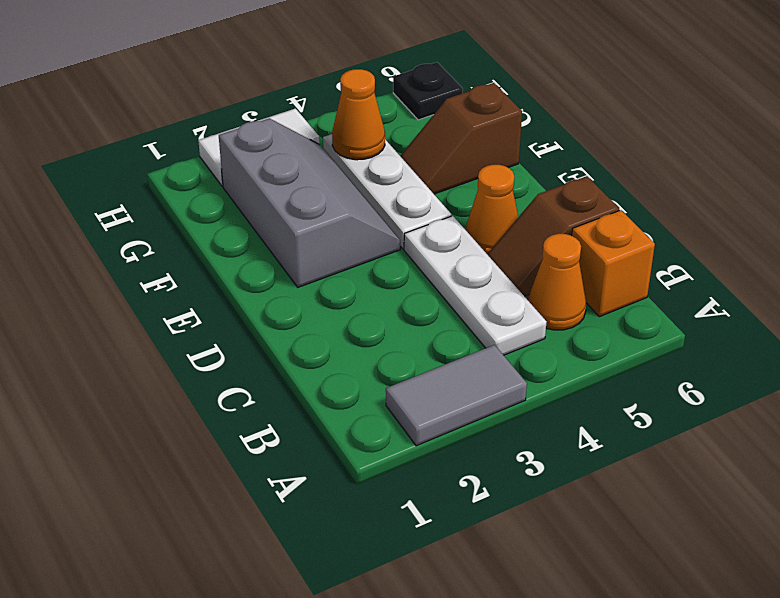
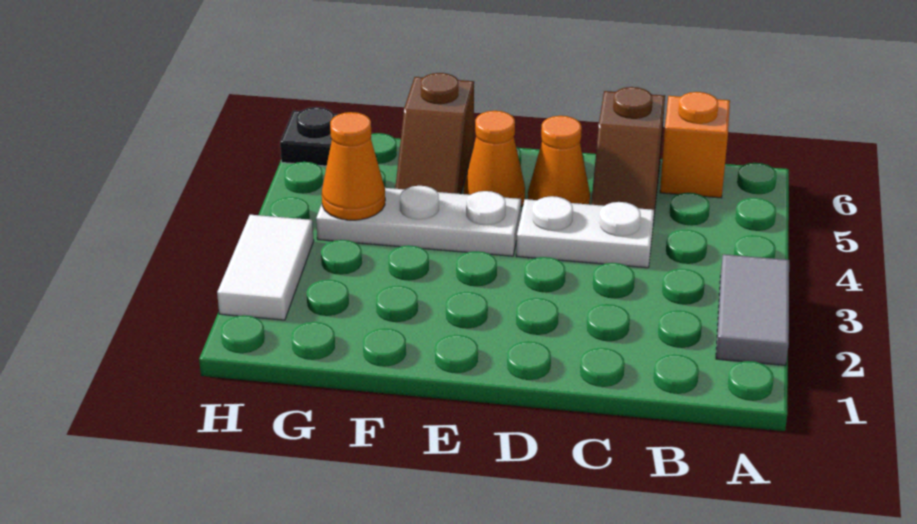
white 1x3 plate [404,216,546,355] -> white 1x2 plate [516,196,654,268]
orange 1x1 cone [528,234,586,330] -> orange 1x1 cone moved to [464,111,525,207]
grey 2x3 slope [219,118,400,287] -> none

